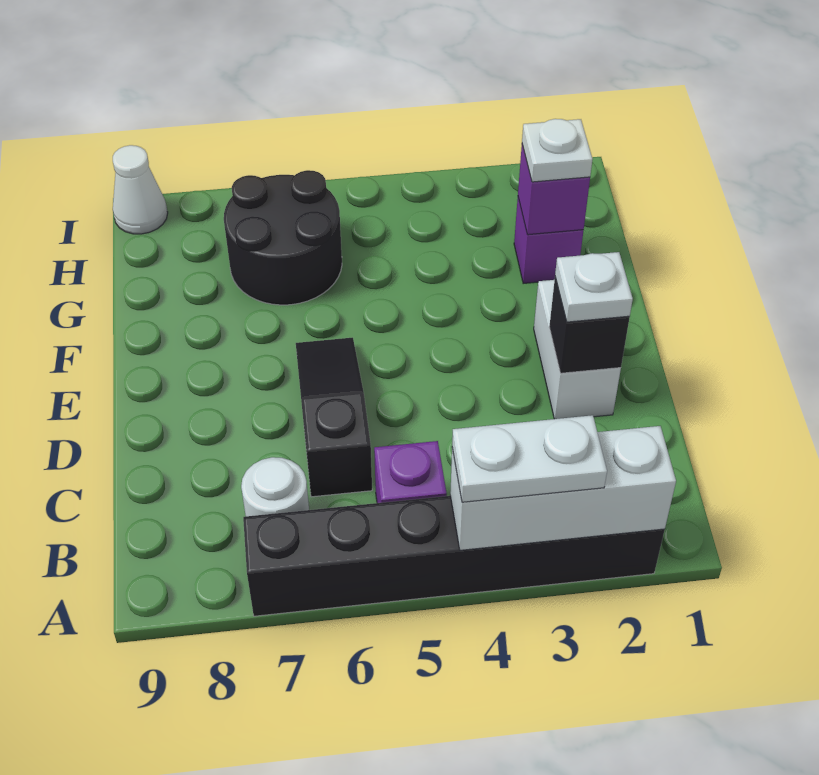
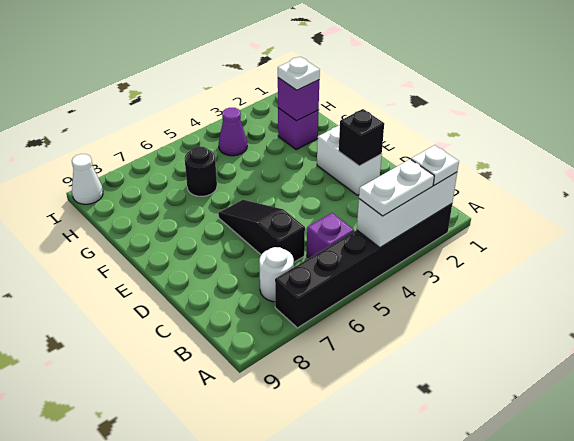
white 1x1 plate [555,252,633,322] -> white 1x1 plate moved to [411,145,459,185]
black 2x2 round brick [224,170,342,305] -> black 1x1 round brick [185,146,217,196]
none -> purple 1x1 cone [219,108,247,156]

